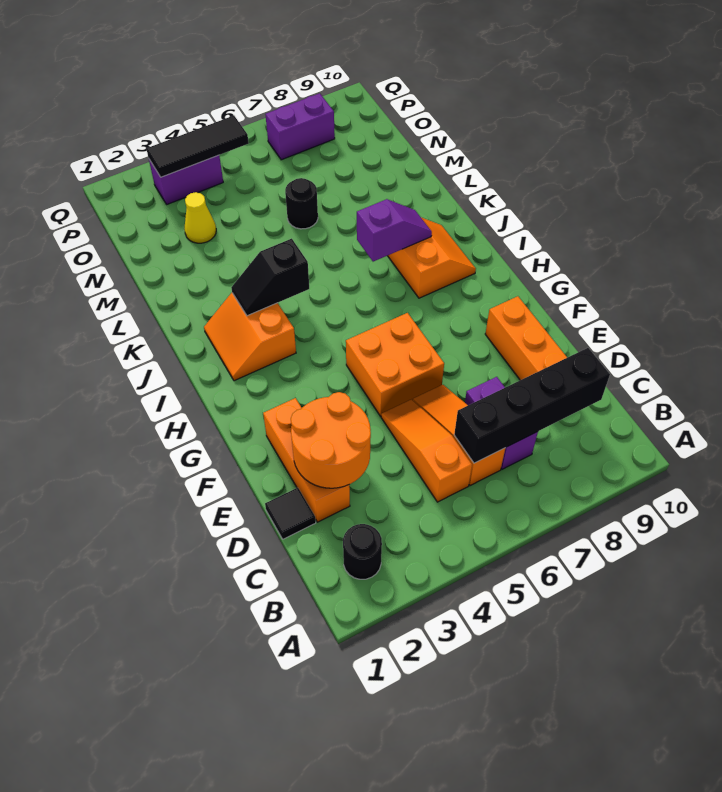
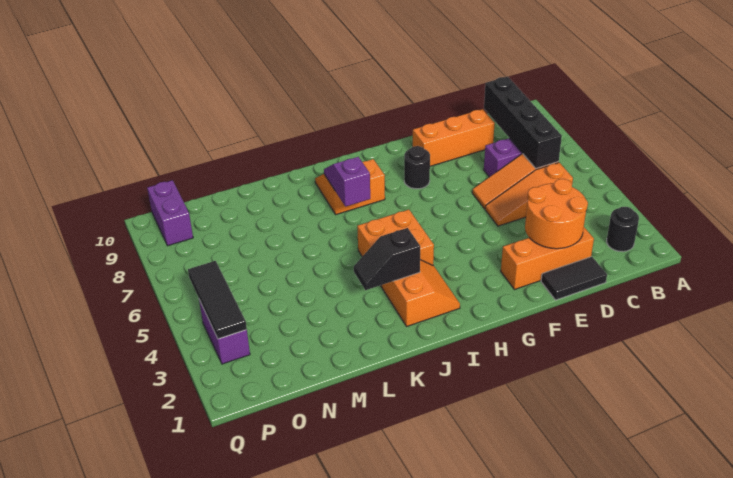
black 1x1 tile [265,488,316,539] -> black 1x2 tile [541,257,607,300]
orange 2x2 brick [346,313,444,416] -> orange 2x2 brick moved to [357,210,434,286]
orange 2x2 slope [204,293,296,381] -> orange 2x2 slope turned to [381,260,460,327]
black 1x2 slope [231,239,309,316] -> black 1x2 slope turned to [354,228,420,290]
black 1x1 round brick [285,178,318,229] -> black 1x1 round brick moved to [404,146,430,189]
yellow 1x1 cone [184,192,216,243] -> none
purple 1x2 brick [265,93,335,160] -> purple 1x2 brick moved to [147,180,193,246]

